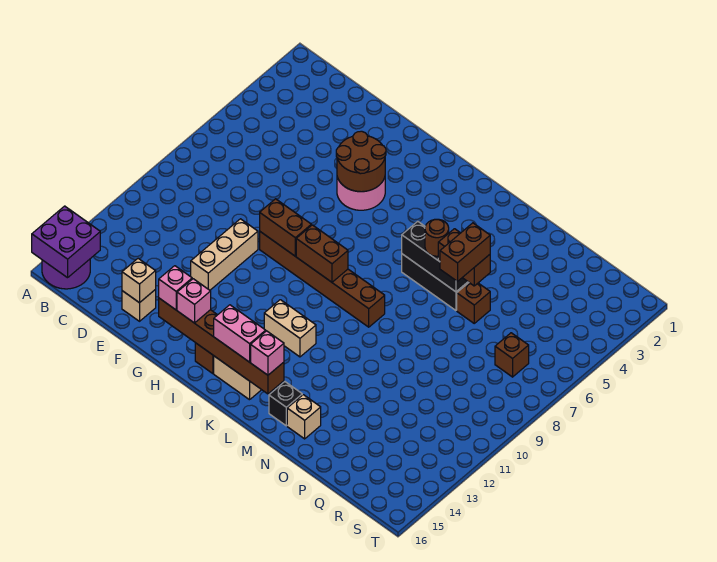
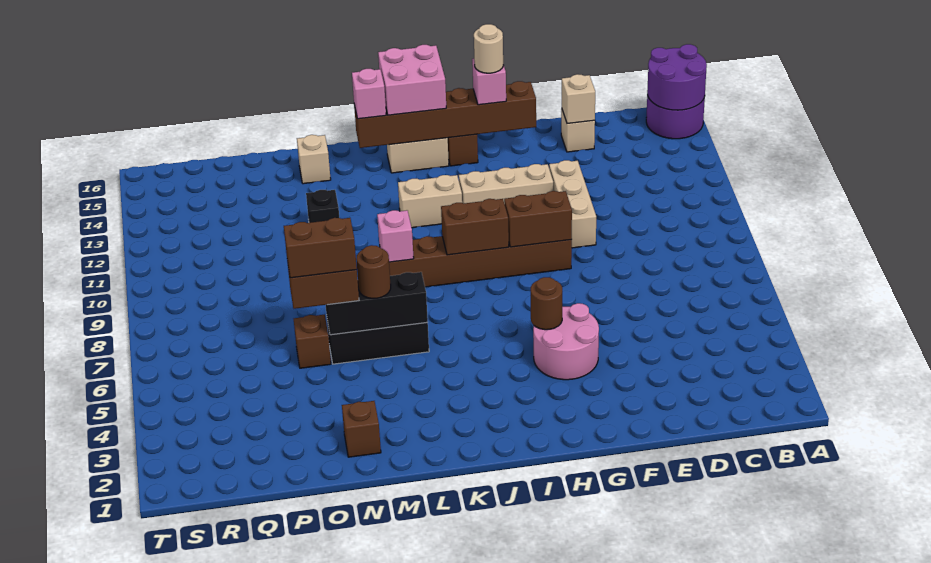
purple 2x2 brick [32,206,100,278] -> purple 2x2 round brick [647,44,707,110]
brown 2x2 round brick [336,131,386,192] -> brown 1x1 round brick [531,277,562,330]
none -> tan 1x3 brick [459,164,553,204]
pink 1x1 brick [159,266,192,310] -> pink 1x1 brick moved to [377,210,414,262]
none -> tan 1x1 round brick [474,24,503,73]
pink 1x2 brick [214,305,266,362] -> pink 2x2 brick [378,45,446,115]
black 1x1 brick [269,382,302,426] -> black 1x1 brick moved to [306,190,339,223]
brown 1x2 brick [440,223,490,281] -> brown 1x2 brick turned to [284,218,357,278]
brown 1x1 brick [495,333,529,377] -> brown 1x1 brick moved to [342,401,381,457]

